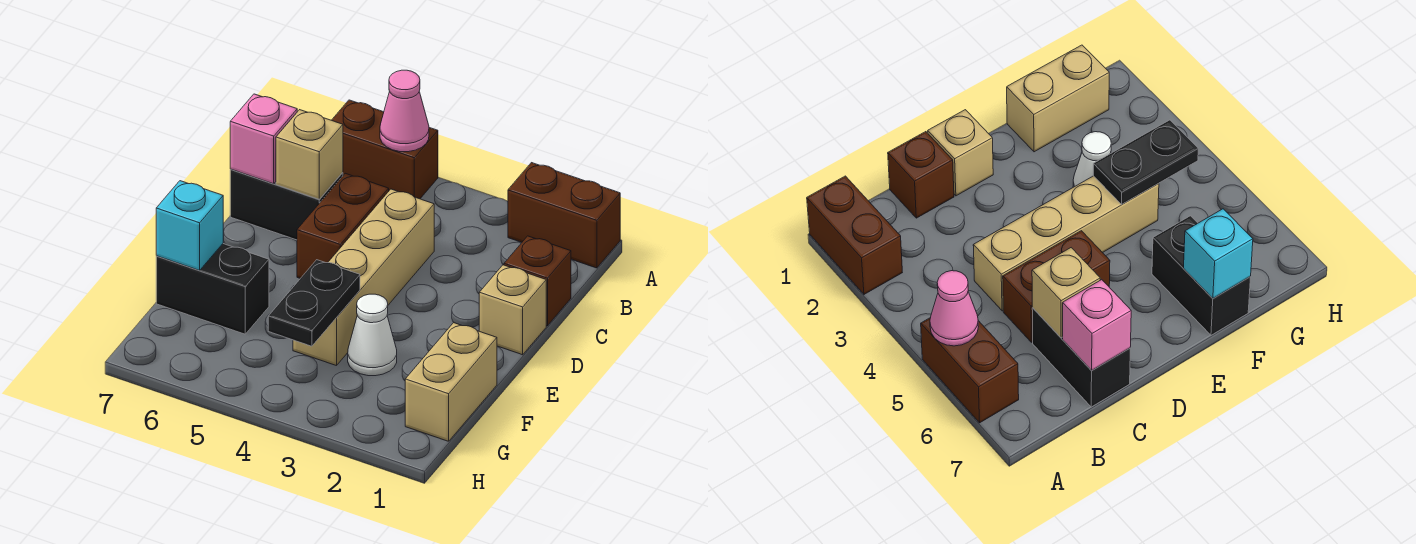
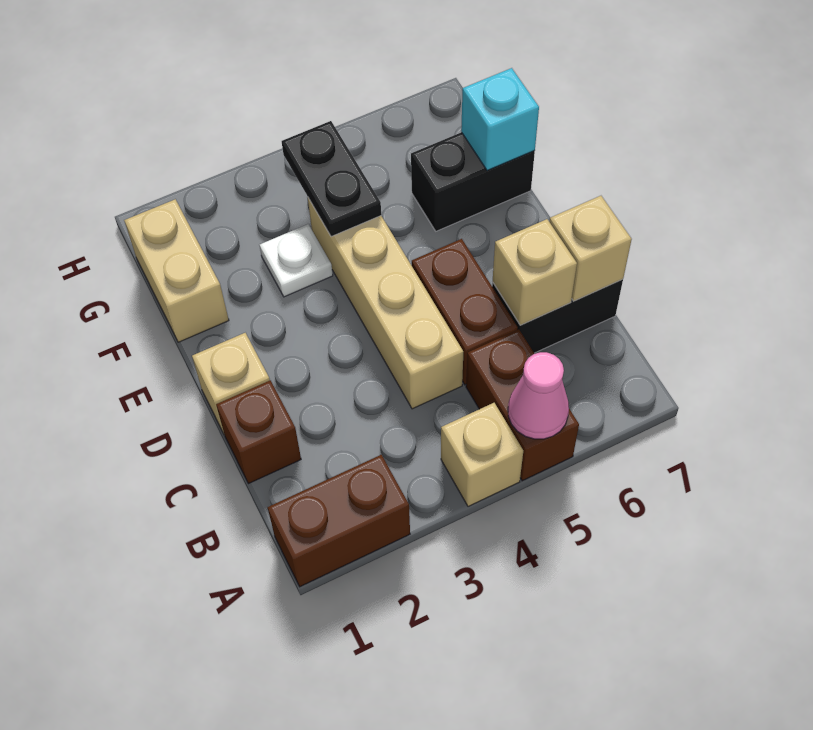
none -> tan 1x1 brick [441,403,523,506]
brown 1x2 brick [332,100,438,199] -> brown 1x2 brick turned to [466,329,579,481]
pink 1x1 brick [230,94,297,184] -> tan 1x1 brick [549,196,632,301]
white 1x1 cone [348,294,397,376] -> white 1x1 plate [260,224,333,297]

